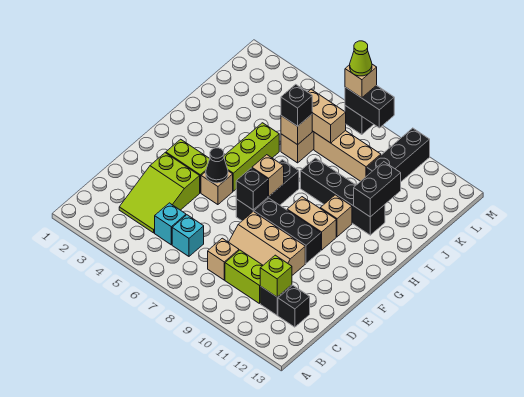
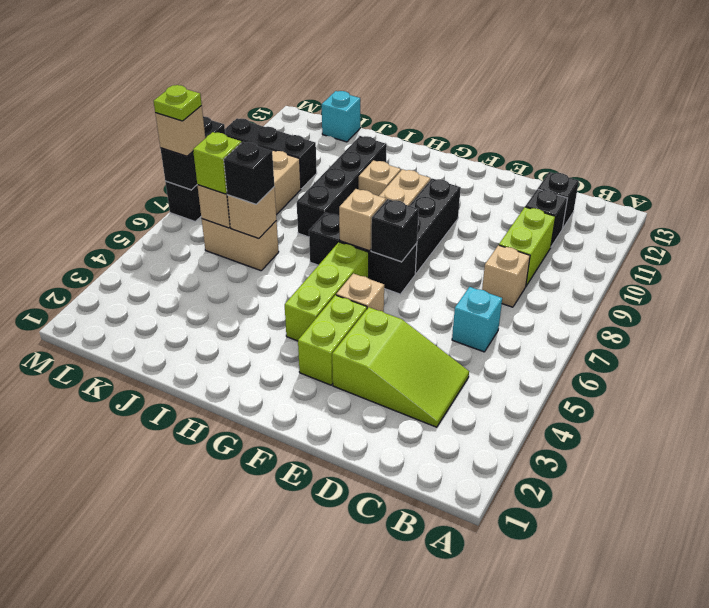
cyan 1x1 brick [155,203,186,245] -> cyan 1x1 brick moved to [322,91,360,142]
lime 1x1 brick [260,255,292,297] -> lime 1x1 brick moved to [193,132,241,194]
tan 2x3 slope [229,212,305,275] -> none
black 1x1 cone [206,148,228,183] -> none
lime 1x3 brick [224,123,279,191] -> lime 1x3 brick turned to [285,242,369,341]
black 1x2 brick [354,162,401,217] -> none
lime 1x1 cone [350,41,372,76] -> lime 1x1 plate [154,85,202,121]

